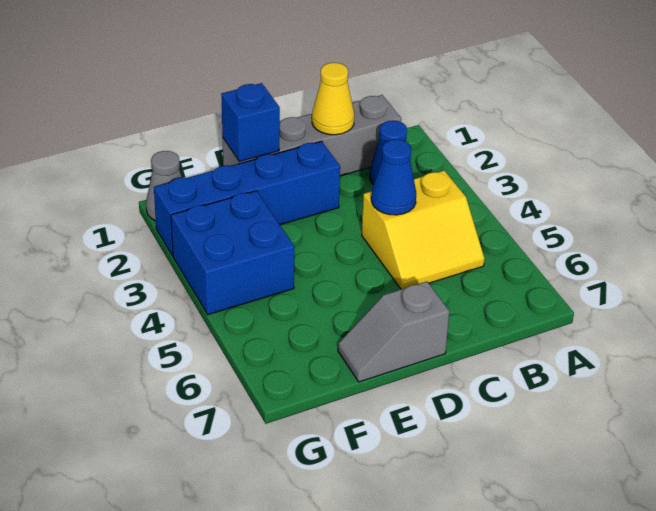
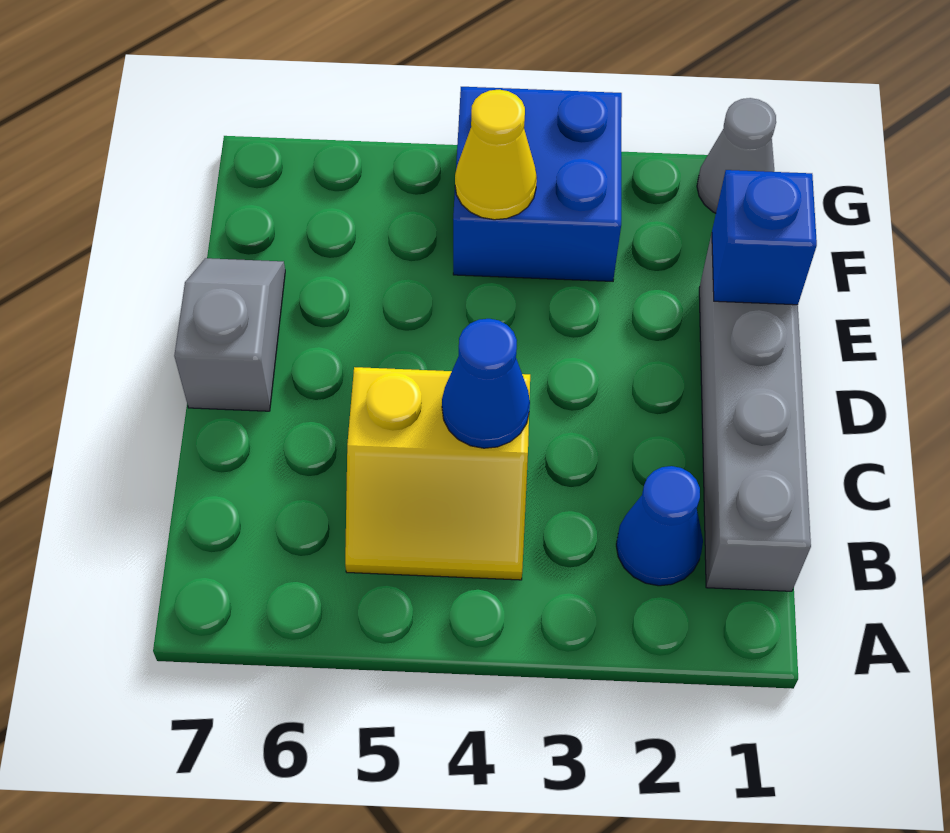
yellow 2x2 slope [362,171,484,289] -> yellow 2x2 slope turned to [345,367,530,580]
yellow 1x1 cone [312,63,354,135] -> yellow 1x1 cone moved to [455,90,537,220]
blue 1x4 brick [154,141,340,256] -> none

